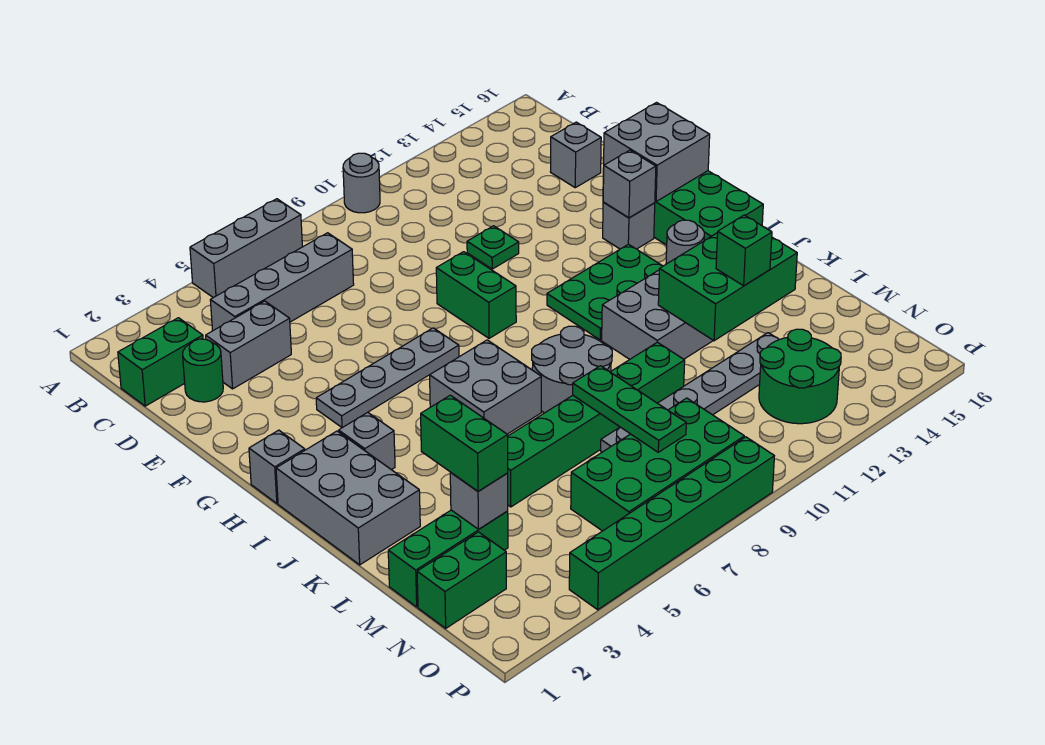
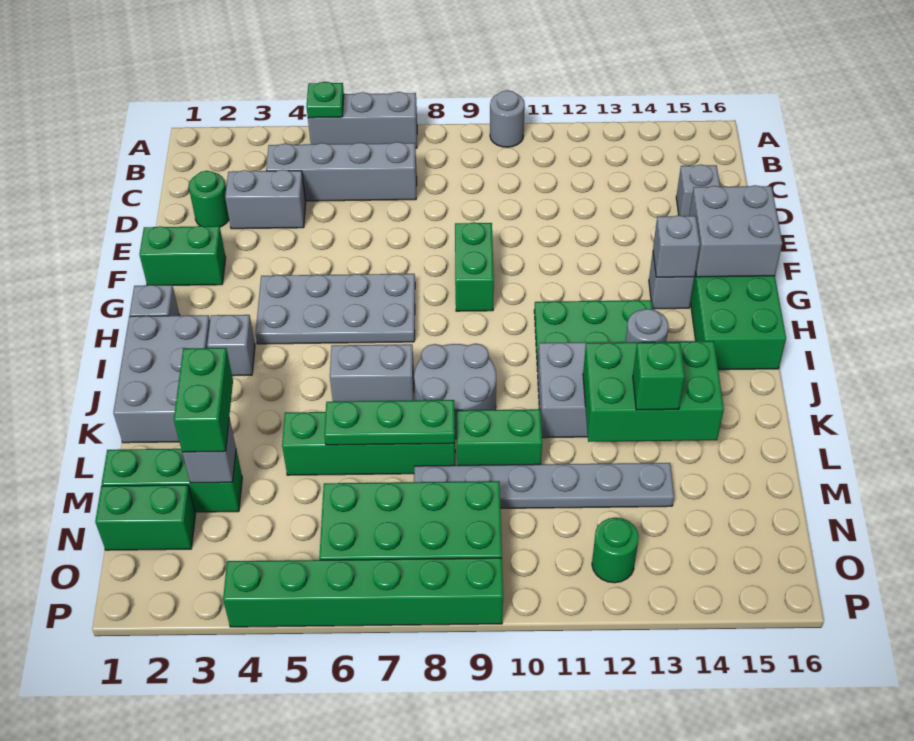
green 1x2 brick [118,318,203,406] -> green 1x2 brick moved to [139,226,226,285]
green 1x1 plate [467,226,519,269] -> green 1x1 plate moved to [306,82,344,118]
grey 1x4 plate [316,328,459,428] -> grey 2x4 plate [255,274,415,344]
grey 2x2 brick [430,340,541,434] -> grey 1x2 brick [330,344,414,401]
green 1x3 plate [573,366,686,452] -> green 1x3 plate turned to [324,400,455,445]
green 2x2 round brick [759,329,841,424] -> green 1x1 round brick [592,518,639,583]

